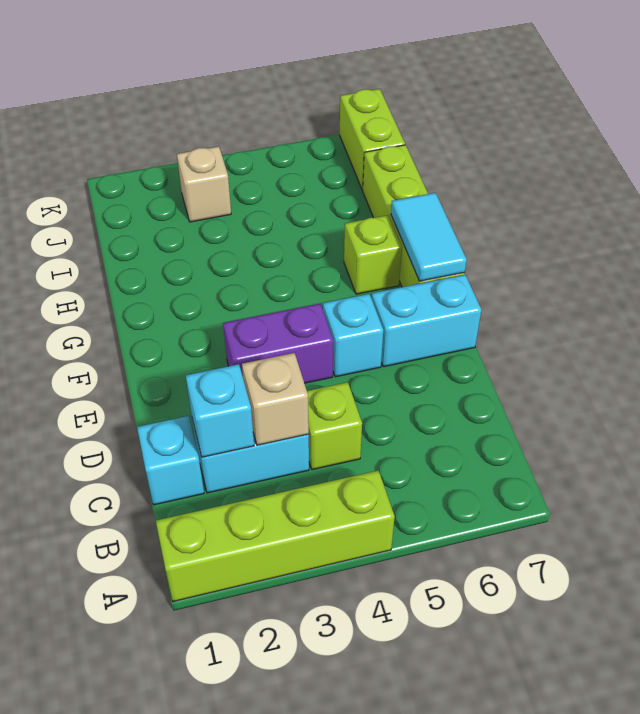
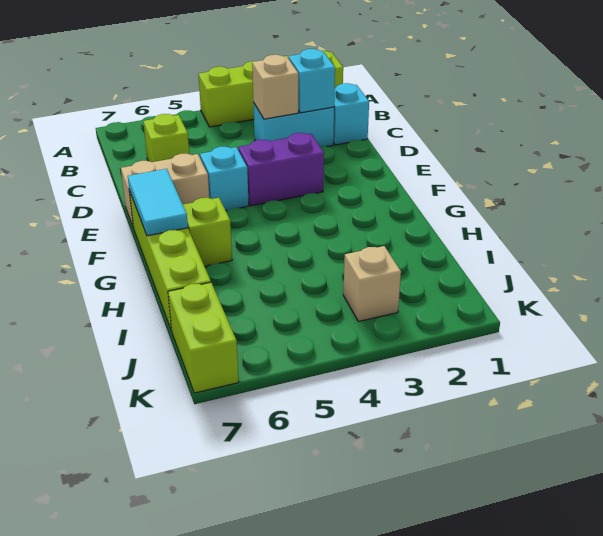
lime 1x1 brick [307,382,362,470] -> lime 1x1 brick moved to [143,114,189,162]
cyan 1x2 brick [372,275,481,367] -> tan 1x2 brick [121,154,209,228]

